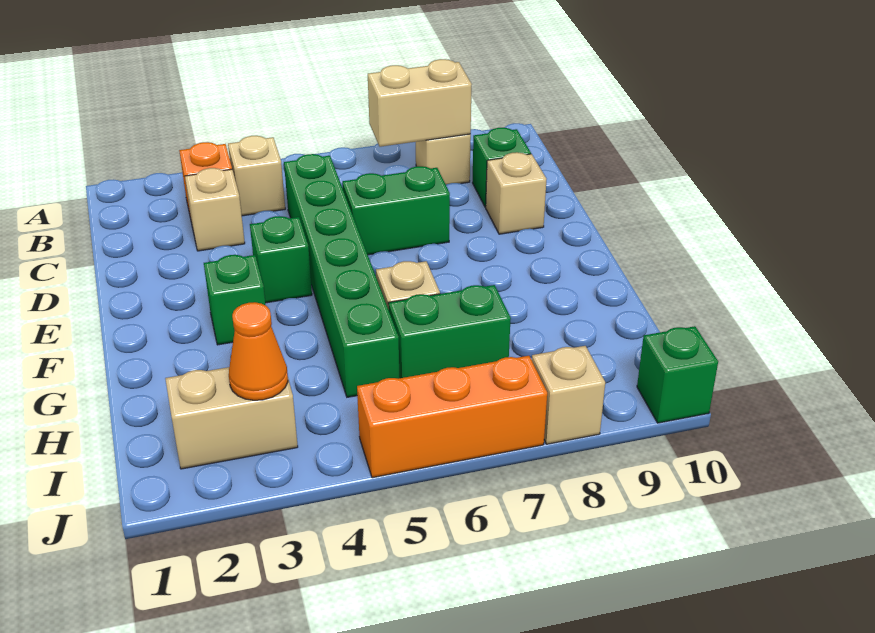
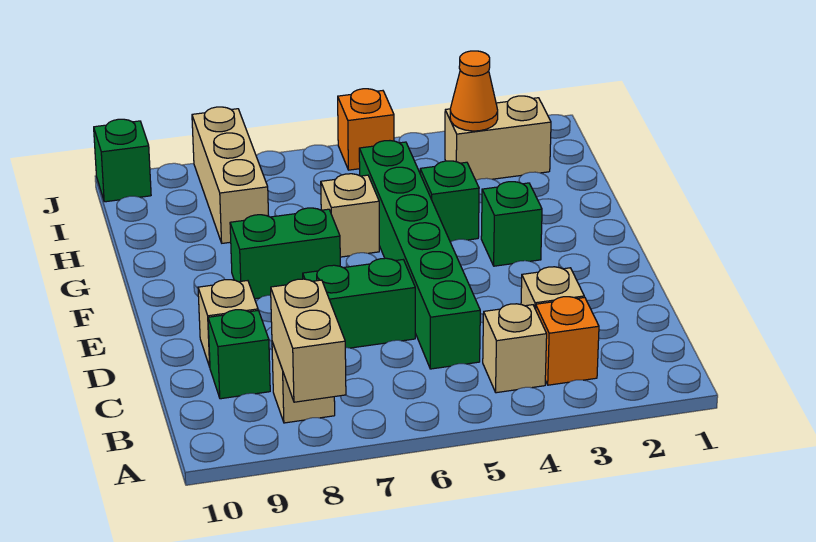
tan 1x2 brick [368,59,472,147] -> tan 1x2 brick turned to [271,279,346,402]
green 1x1 brick [250,216,312,303] -> green 1x1 brick moved to [420,161,479,242]
green 1x2 brick [388,285,511,378] -> green 1x2 brick moved to [230,208,340,299]
orange 1x3 brick [357,356,547,478] -> orange 1x1 brick [338,89,394,170]
tan 1x1 brick [532,346,605,444] -> tan 1x3 brick [192,107,269,243]

